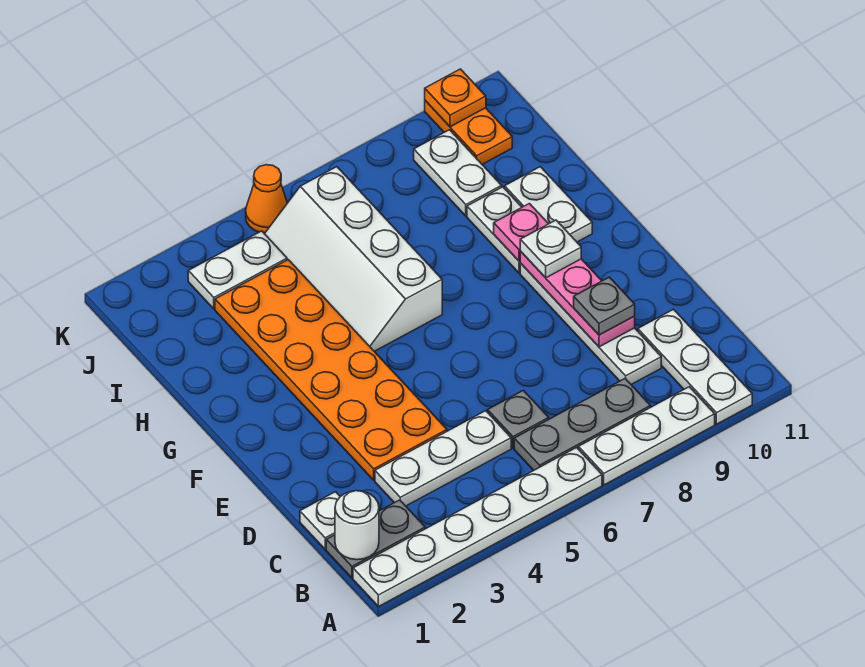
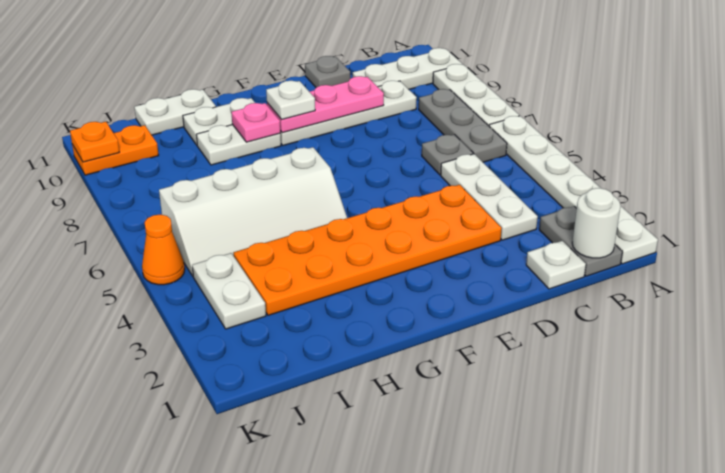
grey 1x1 plate [574,277,635,335] -> grey 1x1 plate moved to [305,56,351,87]
white 1x2 plate [414,130,502,216] -> white 1x2 plate moved to [134,89,216,135]

